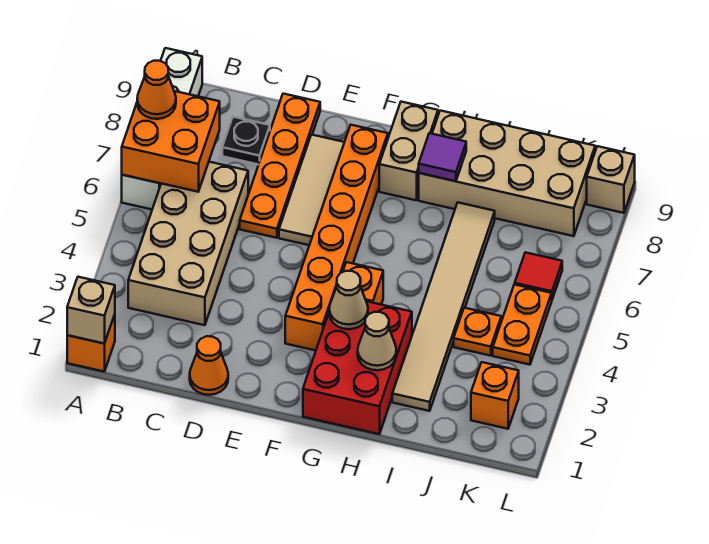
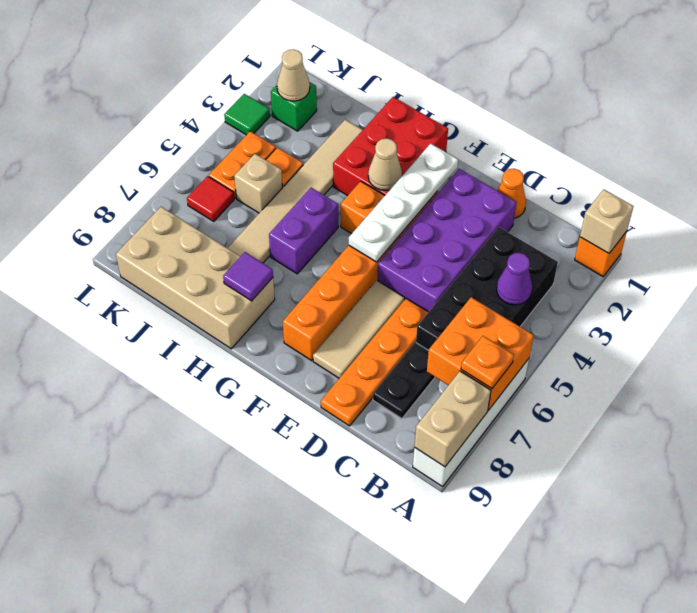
orange 1x1 cone [137,61,176,119] -> orange 1x1 plate [461,336,514,388]
tan 2x4 brick [128,162,248,325] -> black 2x4 brick [416,227,558,351]
none -> purple 1x1 cone [497,253,532,305]
black 1x1 plate [222,117,270,165] -> black 1x2 plate [373,342,435,419]
none -> purple 2x4 brick [378,169,517,312]
none -> white 1x4 plate [349,144,458,262]
tan 1x2 brick [379,102,438,200] -> tan 1x2 brick moved to [414,371,491,467]
tan 1x1 cone [358,312,396,370] -> tan 1x1 cone moved to [277,49,310,101]
none -> purple 1x2 brick [269,188,338,274]
orange 1x1 brick [471,362,519,429] -> green 1x1 brick [271,82,317,131]
none -> green 1x1 tile [224,94,270,135]
tan 1x1 brick [587,146,635,213] -> tan 1x1 brick moved to [234,154,282,213]

